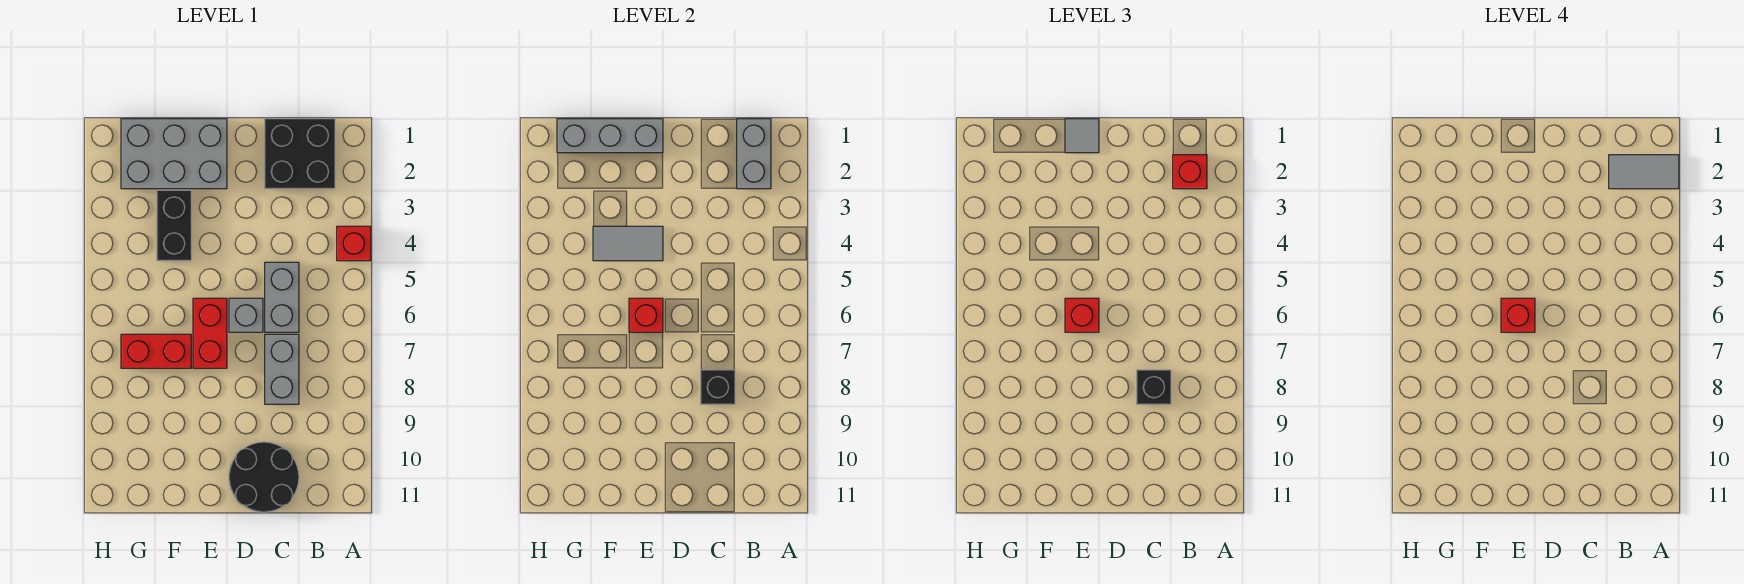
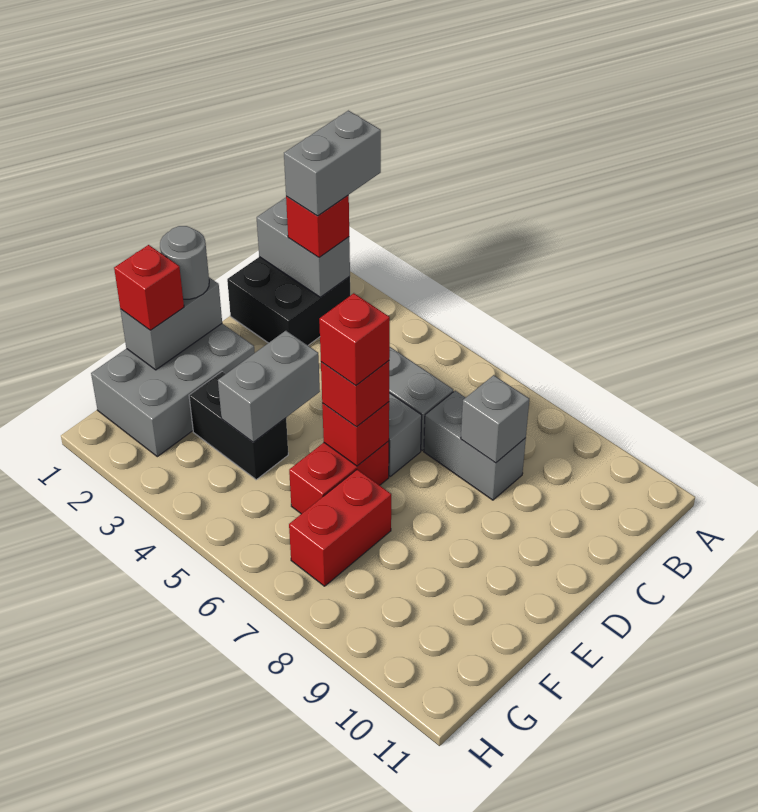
grey 1x2 tile [1609,155,1679,189] -> grey 1x2 brick [284,111,381,216]
red 1x1 brick [337,226,371,261] -> red 1x1 brick moved to [114,245,184,330]
black 1x1 brick [701,370,735,404] -> grey 1x1 brick [461,375,529,463]
black 1x1 brick [1137,370,1171,404] -> none
black 2x2 round brick [229,442,299,512] -> none
grey 1x3 brick [557,119,663,153] -> grey 1x2 brick [120,277,222,370]
grey 1x1 tile [1065,119,1099,153] -> grey 1x1 round brick [160,226,209,299]
grey 1x2 tile [593,226,663,261] -> grey 1x2 brick [218,331,320,442]
red 1x2 brick [193,298,227,368] -> red 1x2 brick turned to [289,441,389,514]

